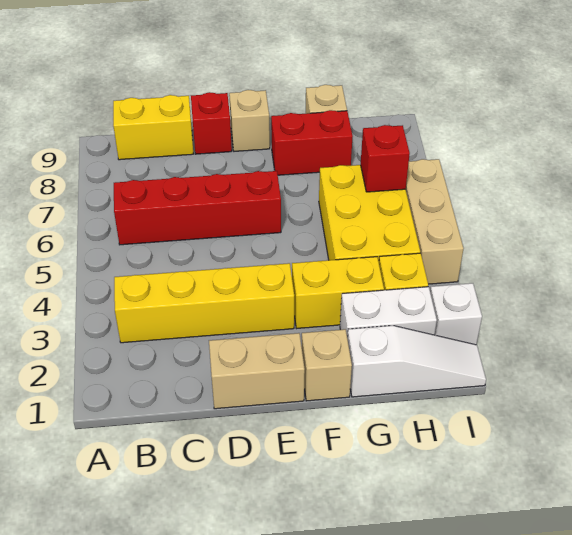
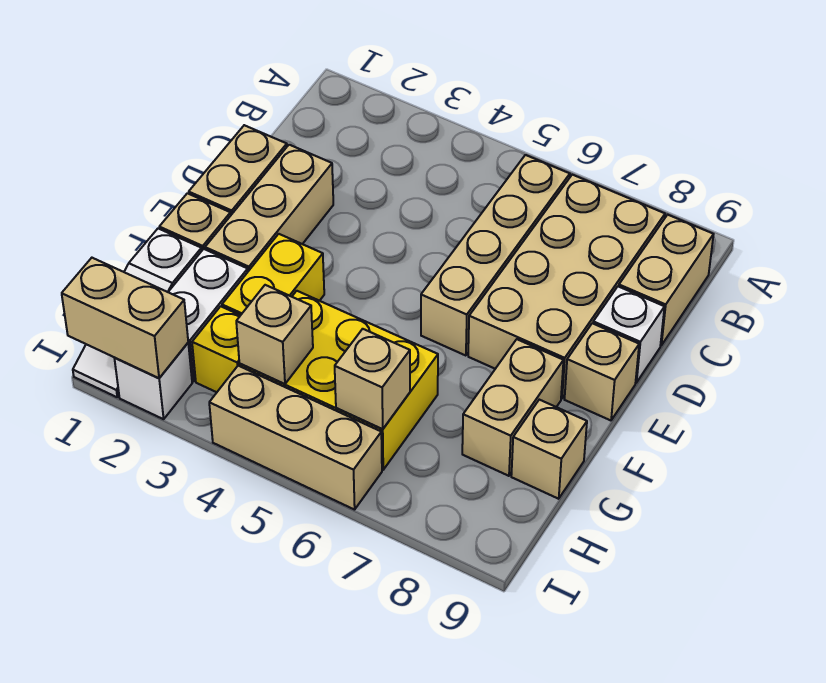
yellow 1x4 brick [114,263,294,343] -> none
red 1x4 brick [114,171,281,245] -> tan 1x4 brick [421,155,570,356]
none -> tan 2x4 brick [468,175,665,399]
yellow 1x2 brick [113,95,193,160] -> tan 1x2 brick [619,215,714,345]
none -> tan 1x3 brick [205,145,333,271]
red 1x1 brick [191,92,232,154] -> white 1x1 brick [593,286,664,383]
red 1x2 brick [271,110,353,175] -> tan 1x2 brick [462,339,563,476]
none -> tan 1x1 brick [236,285,313,384]
red 1x1 brick [361,125,410,192] -> tan 1x1 brick [335,329,410,429]
none -> tan 1x2 brick [62,258,188,378]

